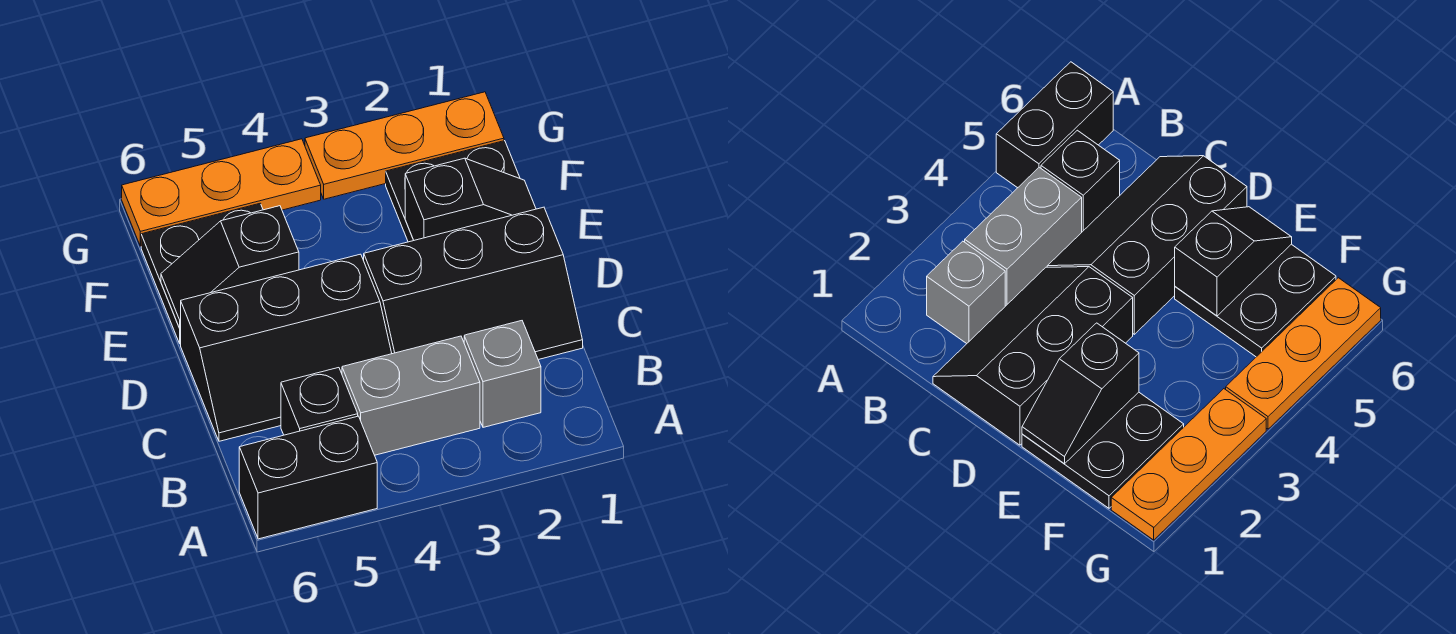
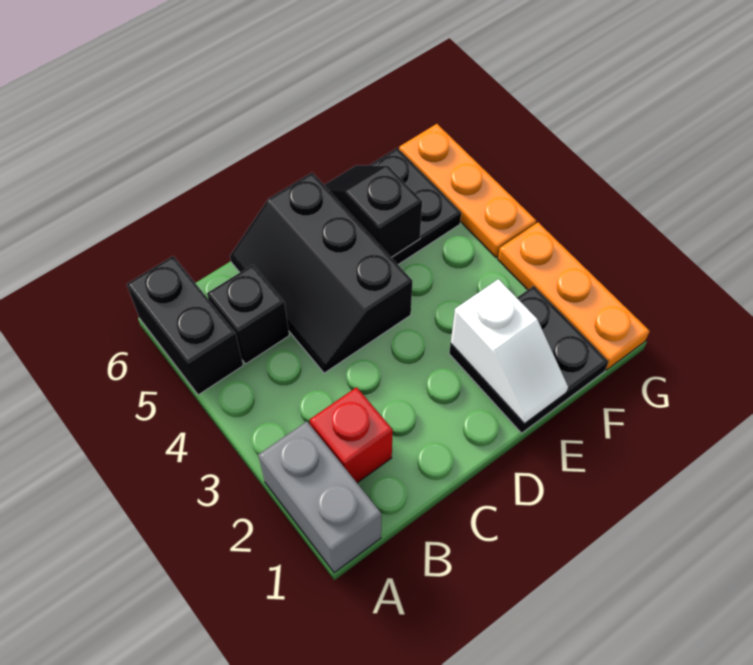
grey 1x1 brick [464,321,541,427] -> red 1x1 brick [310,387,393,483]
grey 1x2 brick [342,336,480,455] -> grey 1x2 brick moved to [258,421,381,573]
black 2x3 slope [364,207,583,360] -> none
black 1x2 slope [405,158,536,240] -> white 1x2 slope [451,279,568,423]

